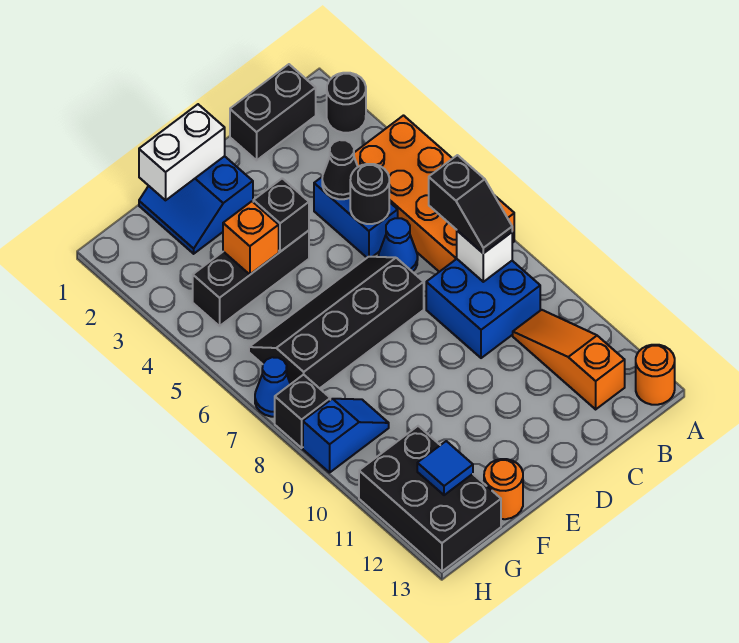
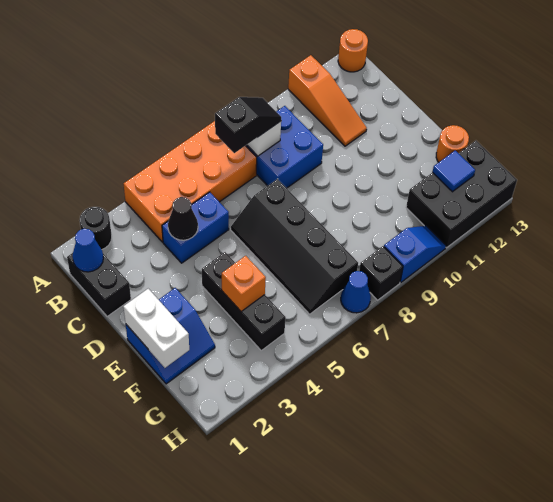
orange 1x3 slope [513,310,625,409] -> orange 1x3 slope turned to [288,55,367,146]
black 1x1 round brick [350,164,389,224] -> none
blue 1x1 cone [379,218,418,272] -> blue 1x1 cone moved to [72,229,103,272]
black 1x1 brick [253,178,309,252] -> none
blue 1x2 slope [303,399,389,473] -> blue 1x2 slope turned to [384,226,446,282]

